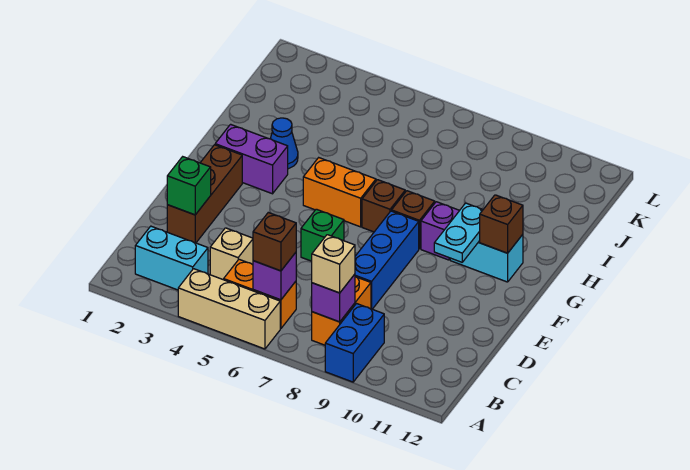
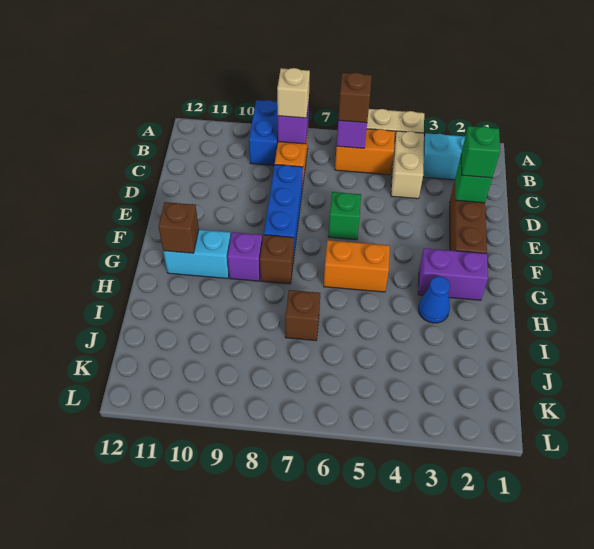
tan 1x1 brick [210,228,253,280] -> tan 1x2 brick [391,131,424,199]
none -> green 1x1 brick [461,126,500,178]
cyan 1x2 plate [434,203,483,262] -> none
brown 1x1 brick [362,180,405,232] -> brown 1x1 brick moved to [285,290,320,341]

